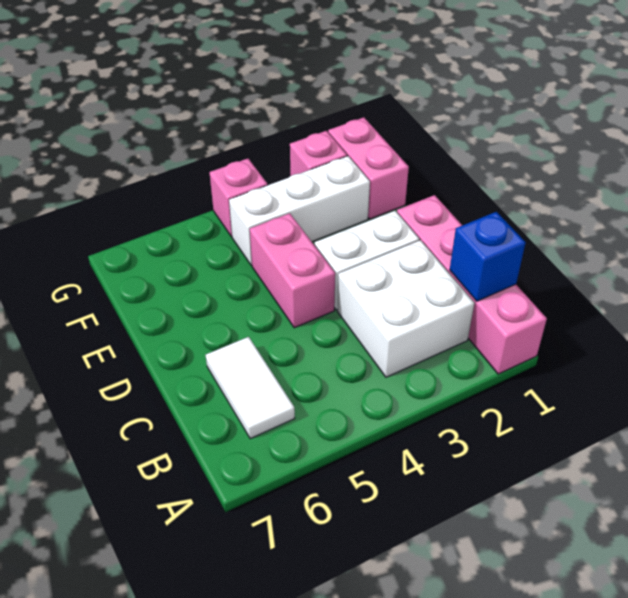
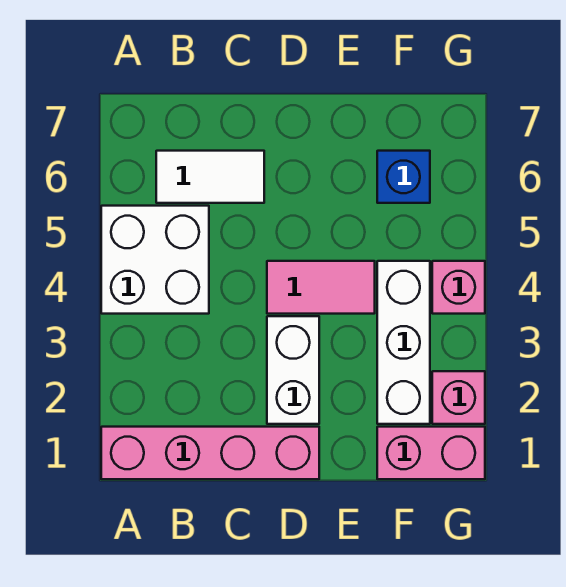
blue 1x1 brick [450,212,526,301] -> blue 1x1 brick moved to [377,151,430,203]
white 2x2 brick [337,240,474,377] -> white 2x2 brick moved to [101,206,209,314]
pink 1x2 brick [250,213,335,328] -> pink 1x2 tile [267,261,375,314]

